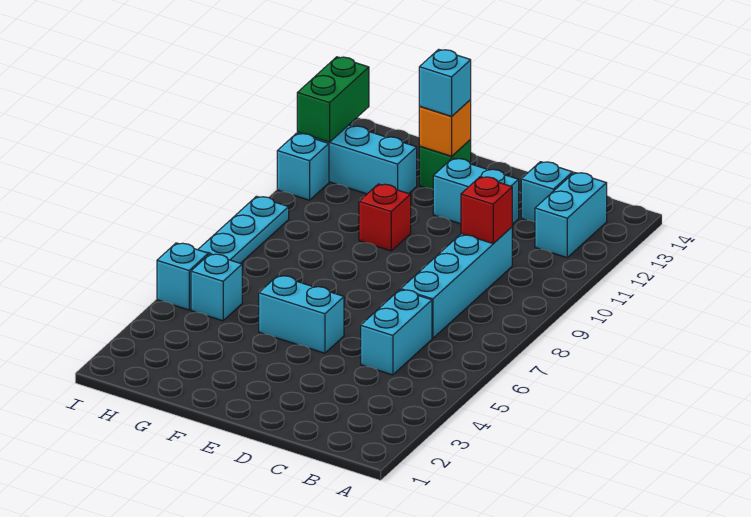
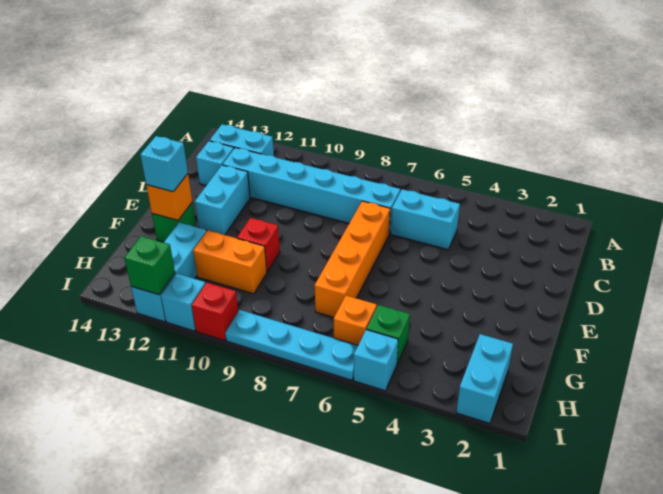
cyan 1x4 brick [401,227,512,338] -> cyan 1x6 brick [223,148,400,234]
red 1x1 brick [461,177,512,244] -> red 1x1 brick moved to [192,283,238,341]
none -> orange 1x4 brick [315,201,390,317]
cyan 1x2 brick [259,276,344,353] -> cyan 1x2 brick moved to [456,334,513,423]
none -> orange 1x2 brick [193,230,267,294]
cyan 1x1 brick [191,254,242,321] -> green 1x1 brick [367,305,410,364]
none -> orange 1x1 brick [334,296,377,345]
green 1x2 brick [297,57,369,142] -> green 1x1 brick [124,236,175,295]

